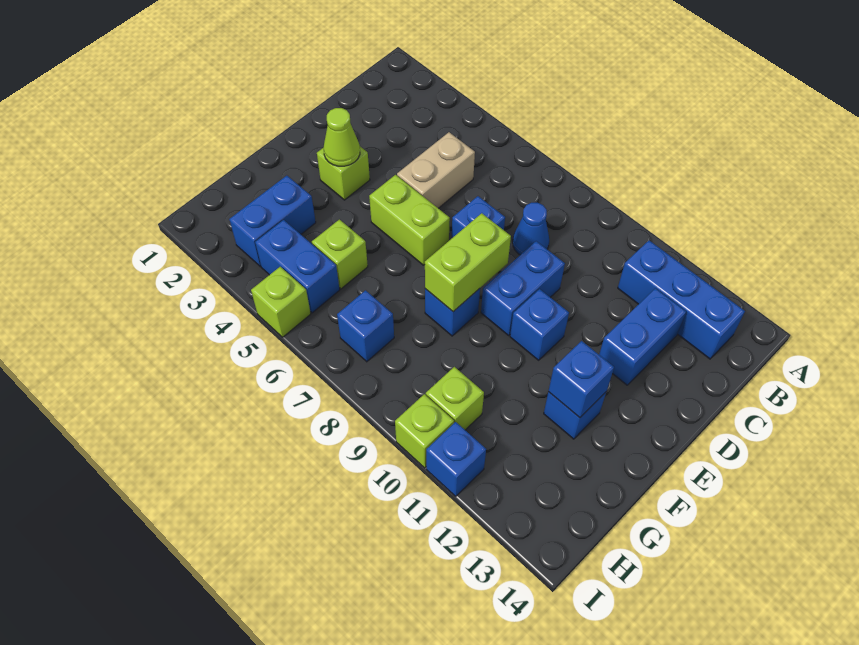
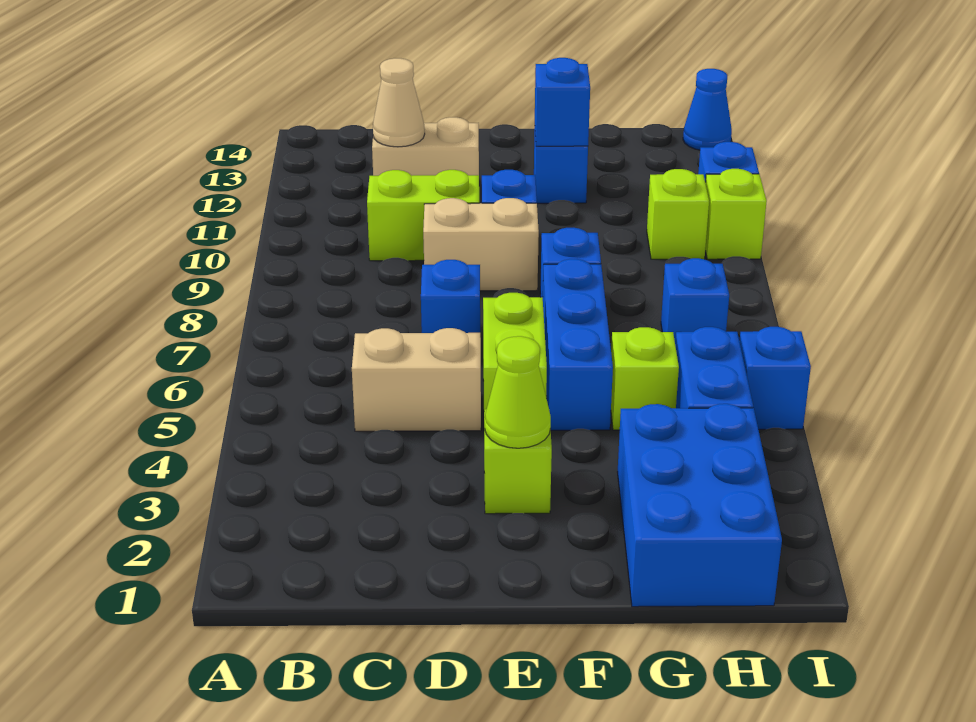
blue 1x3 brick [618,241,745,359] -> blue 1x3 brick moved to [543,259,613,430]
blue 1x1 cone [513,203,549,255] -> blue 1x1 cone moved to [683,69,732,150]
blue 1x2 brick [599,288,686,385] -> tan 1x2 brick [372,117,479,176]
none -> tan 1x1 cone [373,58,425,147]
blue 1x2 brick [481,241,565,335] -> tan 1x2 brick [423,198,539,291]
lime 1x2 brick [425,213,511,312] -> lime 1x2 brick moved to [367,170,479,261]
blue 1x2 brick [229,176,316,266] -> blue 2x3 brick [618,404,782,607]
lime 1x1 brick [251,267,311,337] -> blue 1x1 brick [739,327,811,429]

